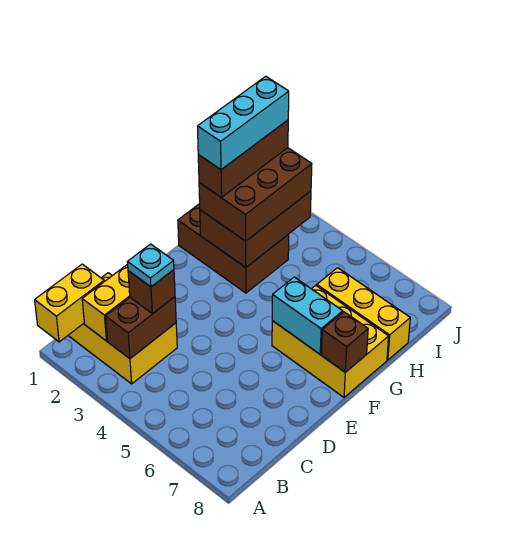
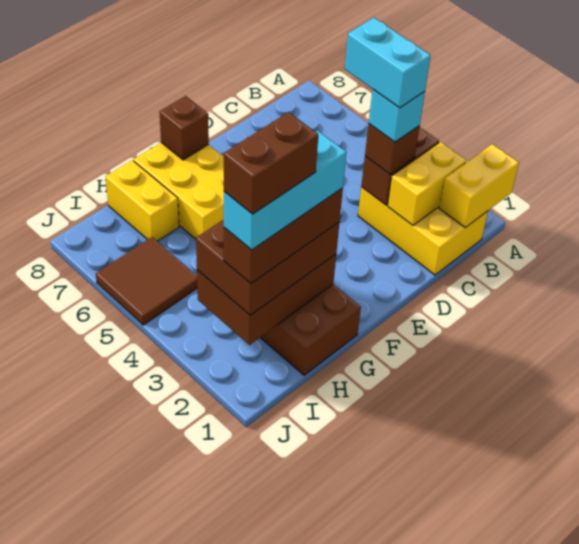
cyan 1x1 plate [128,244,174,287] -> cyan 1x1 brick [369,89,425,142]
cyan 1x2 brick [272,277,343,354] -> cyan 1x2 brick moved to [345,18,431,108]
none -> brown 1x2 brick [224,112,318,214]
yellow 1x3 brick [317,268,410,360] -> yellow 1x2 brick [106,160,179,241]
none -> brown 2x2 tile [96,237,197,325]

